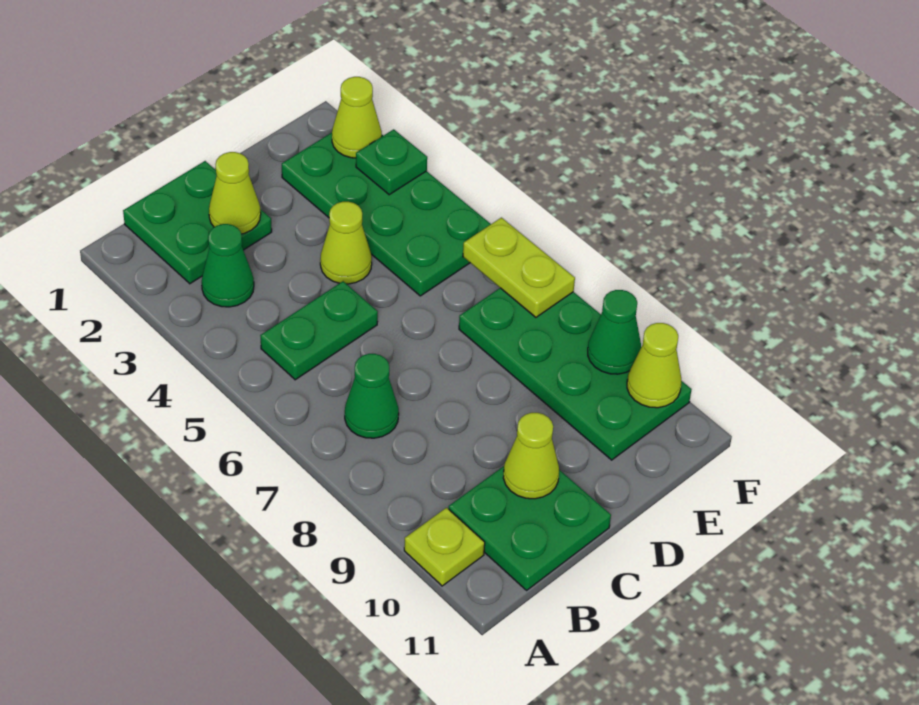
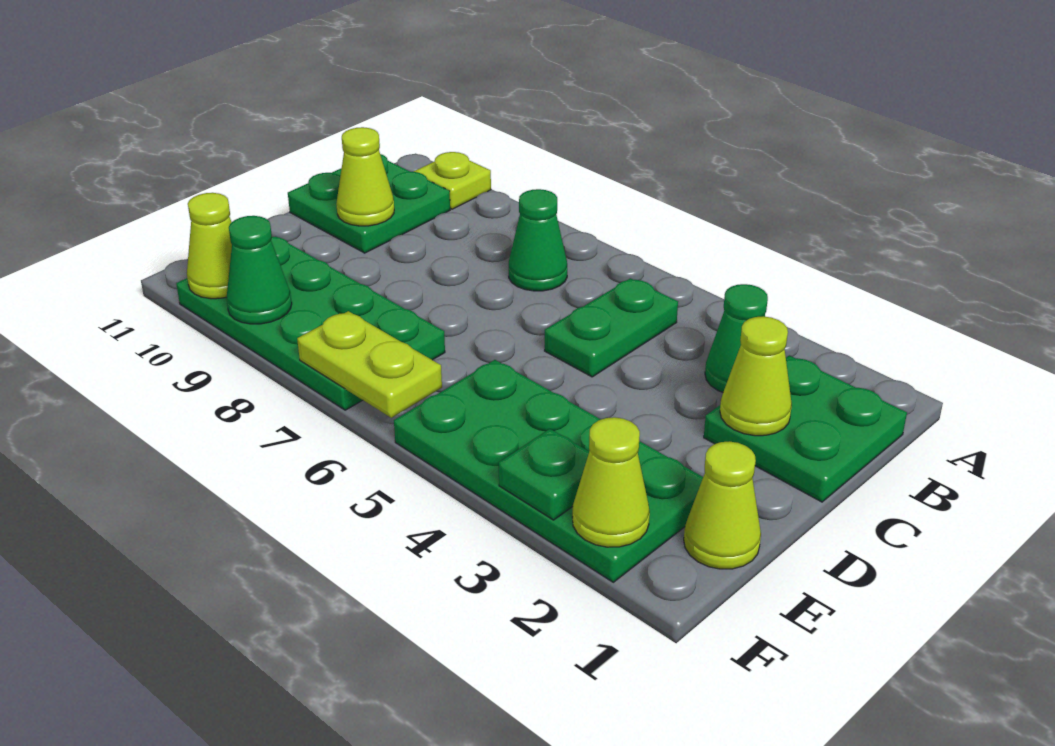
lime 1x1 cone [320,202,372,284] -> lime 1x1 cone moved to [684,441,761,569]

